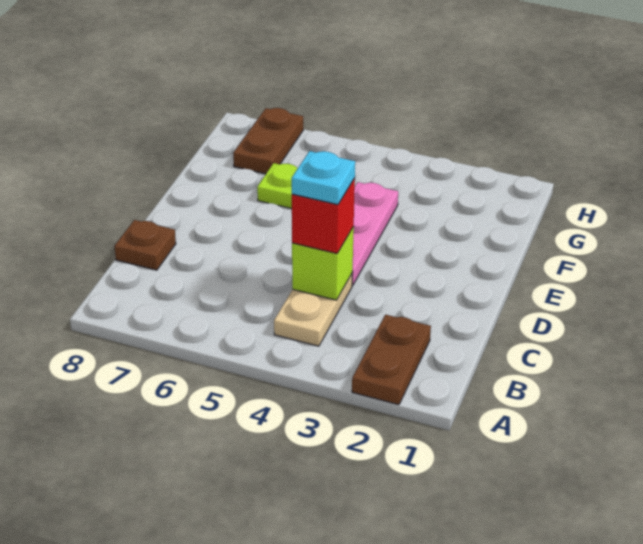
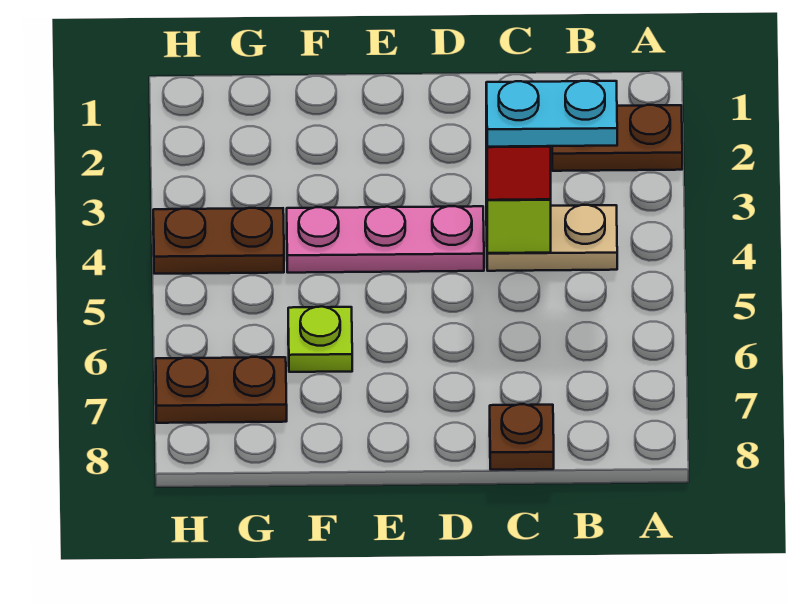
cyan 1x1 plate [292,151,355,205] -> cyan 1x2 plate [486,81,617,147]
none -> brown 1x2 plate [153,208,284,274]

